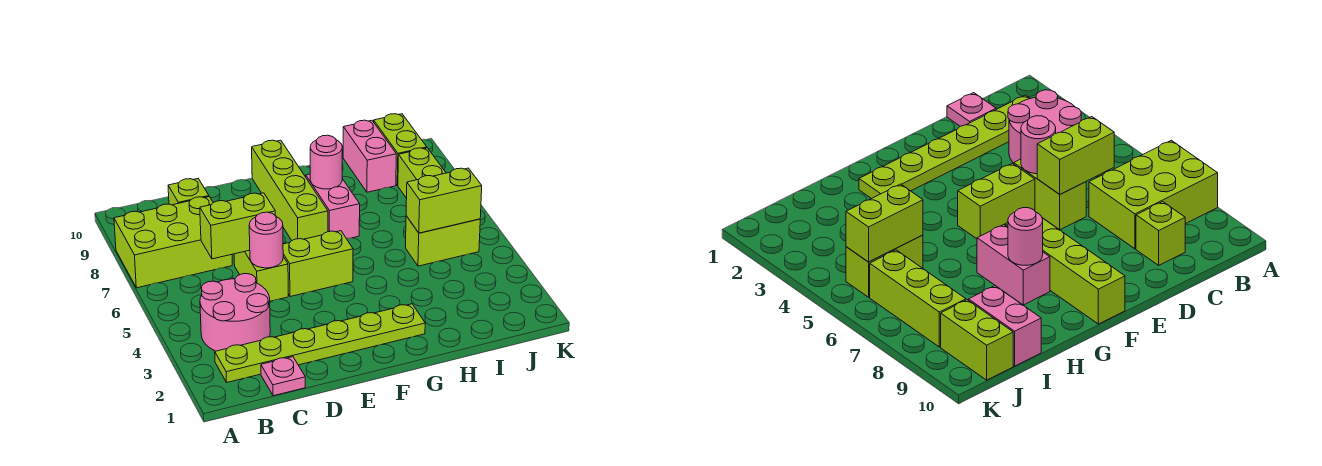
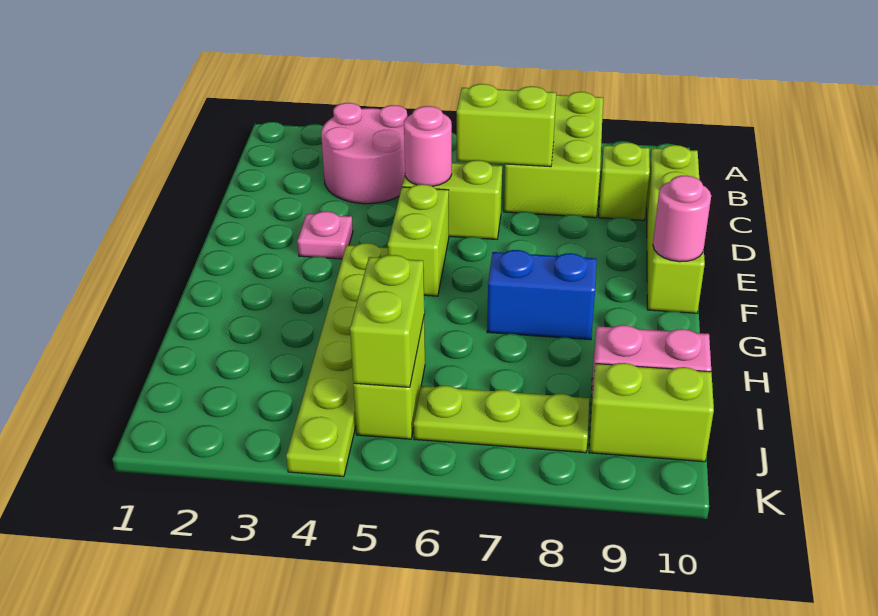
lime 1x6 plate [215,304,425,382] -> lime 1x6 plate moved to [286,243,388,476]
pink 1x1 plate [261,357,305,396] -> pink 1x1 plate moved to [297,211,353,259]
lime 1x2 brick [200,193,275,259] -> lime 1x2 brick turned to [457,84,556,167]
lime 1x4 brick [252,140,328,240] -> lime 1x4 brick turned to [647,145,705,313]
pink 1x2 brick [306,174,360,239] -> blue 1x2 brick [487,250,597,340]
pink 1x1 round brick [310,135,342,189] -> pink 1x1 round brick moved to [653,176,711,262]
lime 1x3 brick [398,148,446,198] -> lime 1x3 plate [414,386,589,453]

